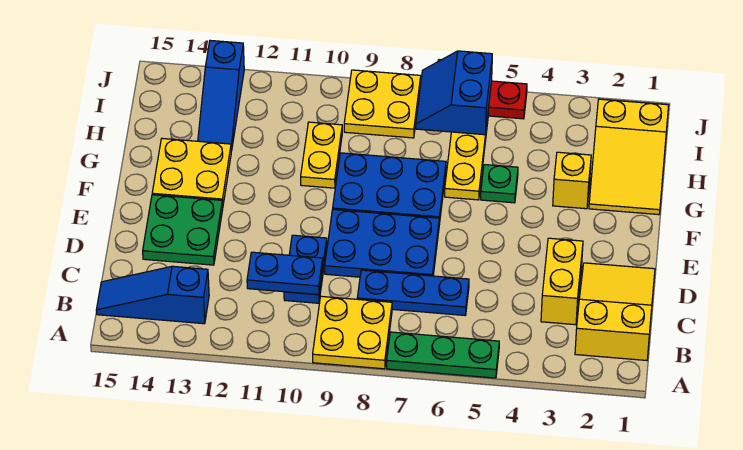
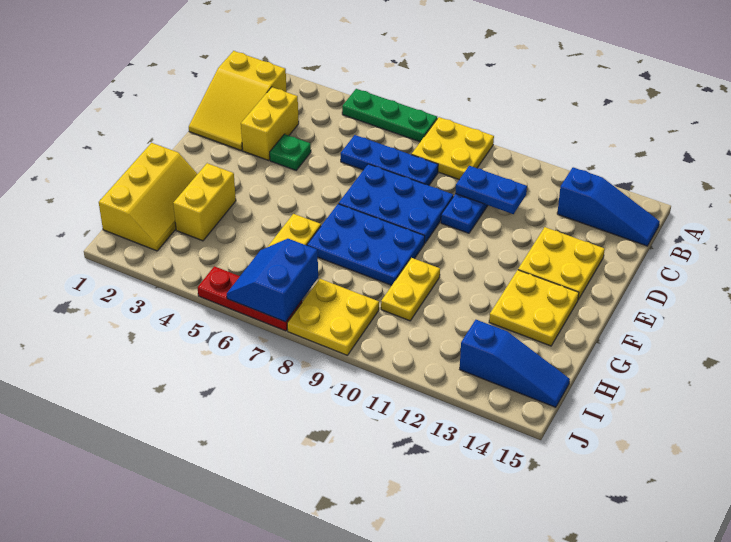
green 2x2 plate [143,195,223,265] -> yellow 2x2 plate [518,227,605,300]
yellow 2x3 slope [589,99,669,215] -> yellow 2x3 slope turned to [99,143,197,251]
yellow 1x1 brick [553,152,591,209] -> yellow 1x2 brick [173,163,236,241]
green 1x1 plate [481,165,518,203] -> green 1x1 plate moved to [270,134,311,170]
blue 1x3 slope [198,40,244,151] -> blue 1x3 slope turned to [460,320,570,407]
blue 2x2 slope [416,51,492,135] -> blue 2x2 slope turned to [227,238,318,322]

